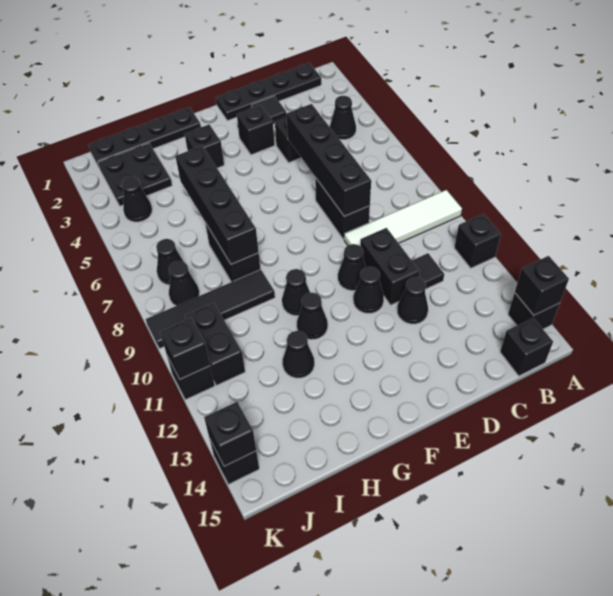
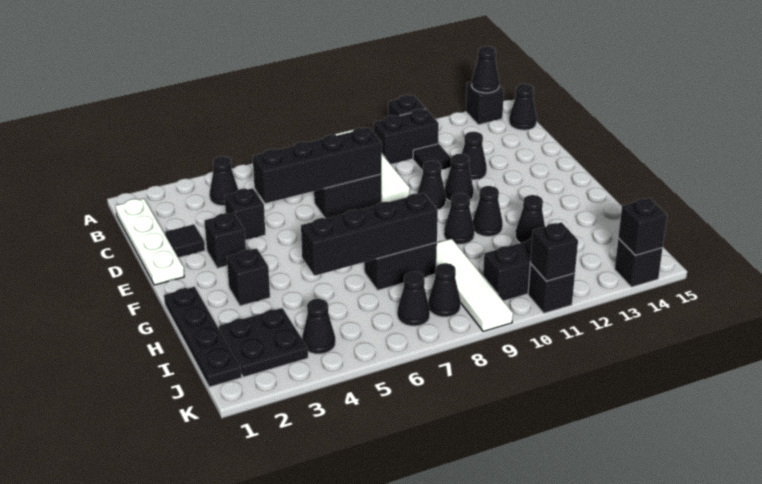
black 1x1 brick [515,256,569,315] -> black 1x1 cone [472,46,499,93]
black 1x4 plate [216,63,321,121] -> white 1x4 plate [116,199,184,285]
black 1x1 brick [500,318,553,376] -> black 1x1 cone [509,84,537,130]
black 1x2 brick [360,228,419,305] -> black 1x2 brick moved to [374,109,439,164]
black 1x4 tile [146,269,275,349] -> white 1x4 tile [436,239,513,331]

